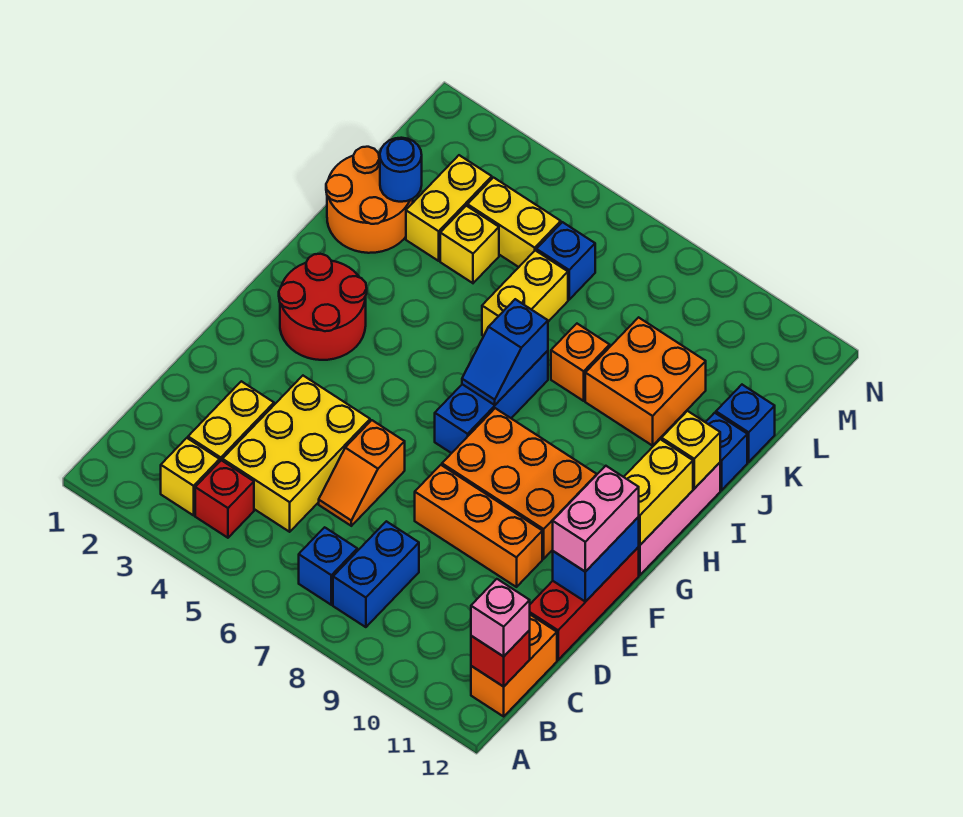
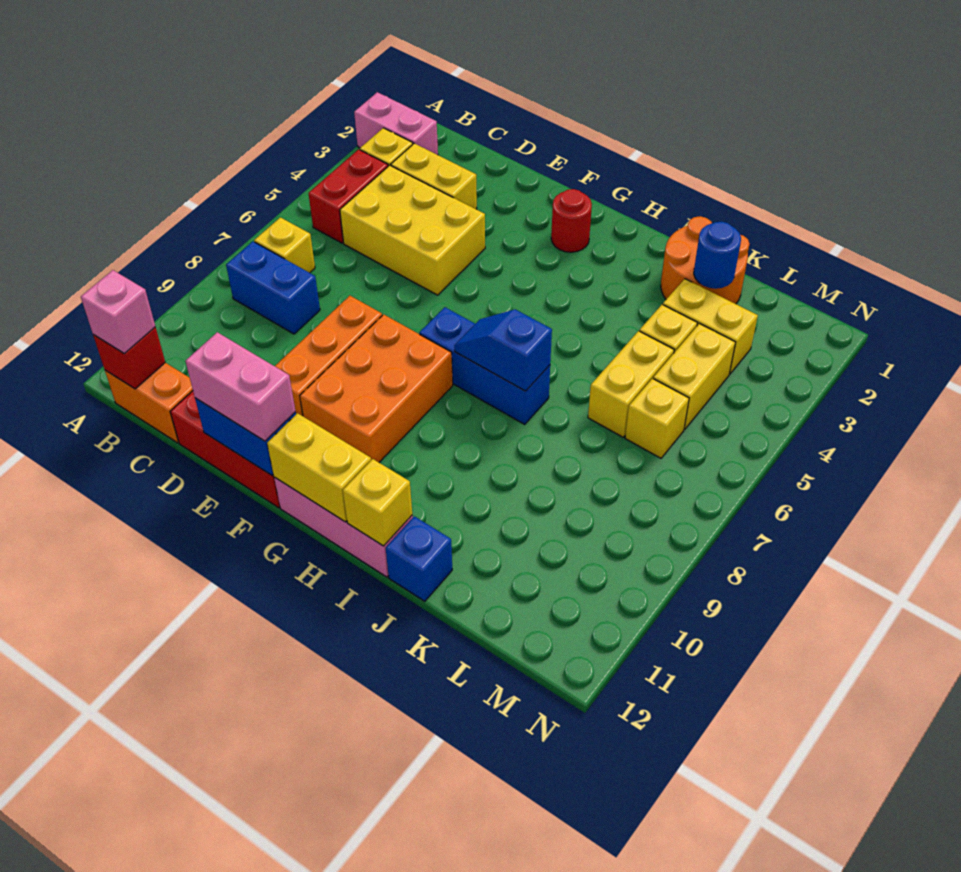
none -> pink 1x2 brick [354,92,438,155]
red 1x1 brick [195,460,254,538] -> red 1x2 brick [308,149,388,243]
blue 1x1 brick [299,527,357,605] -> yellow 1x1 brick [254,217,315,273]
orange 1x2 slope [319,420,405,526] -> none
red 2x2 round brick [279,254,367,360] -> red 1x1 round brick [551,189,592,252]
yellow 1x2 brick [482,250,568,336] -> yellow 1x2 brick turned to [588,331,674,437]
orange 1x1 brick [551,324,610,401] -> none
orange 2x2 brick [585,317,706,446] -> none
blue 1x1 brick [716,385,775,462] -> none
blue 1x1 brick [536,222,595,300] -> yellow 1x1 brick [625,378,689,458]

